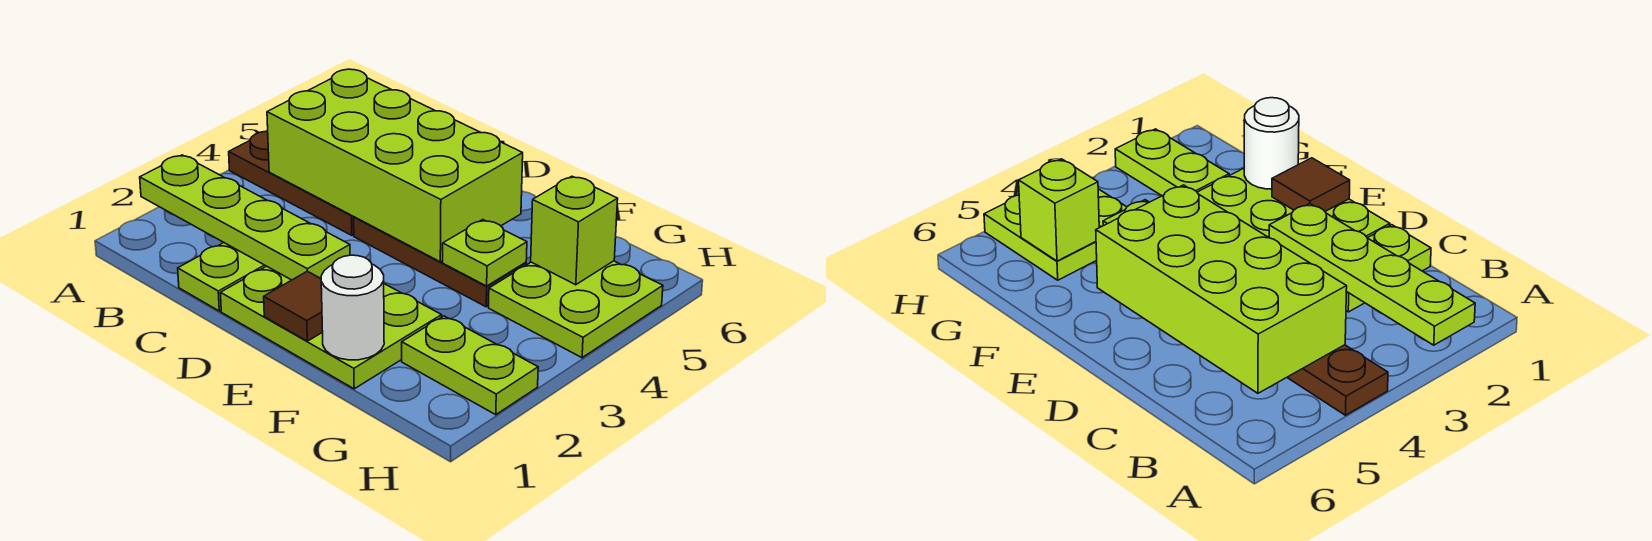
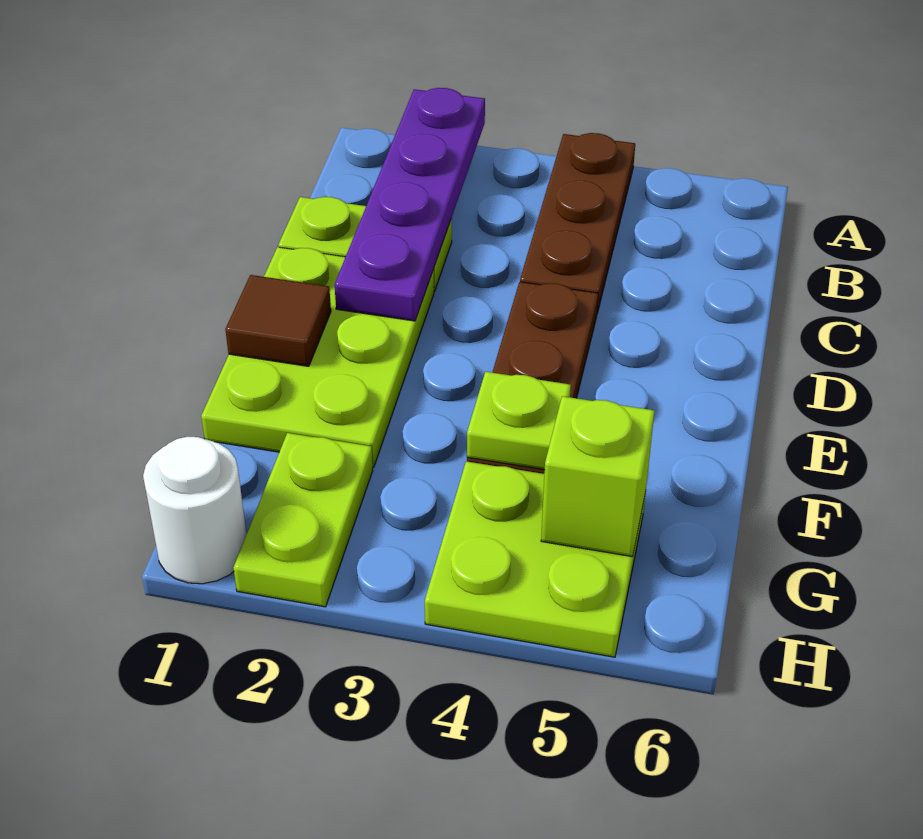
lime 1x4 plate [140,155,350,280] -> purple 1x4 plate [334,88,485,321]
lime 2x4 brick [267,69,523,262] -> none
white 1x1 round brick [321,255,384,360] -> white 1x1 round brick moved to [143,437,247,584]

